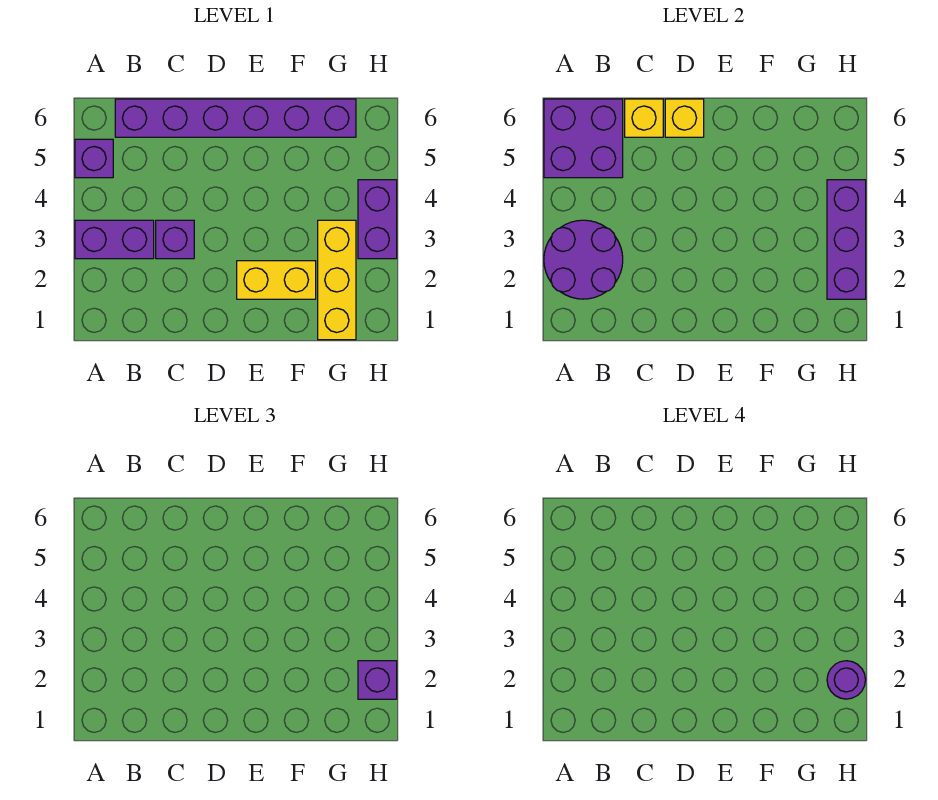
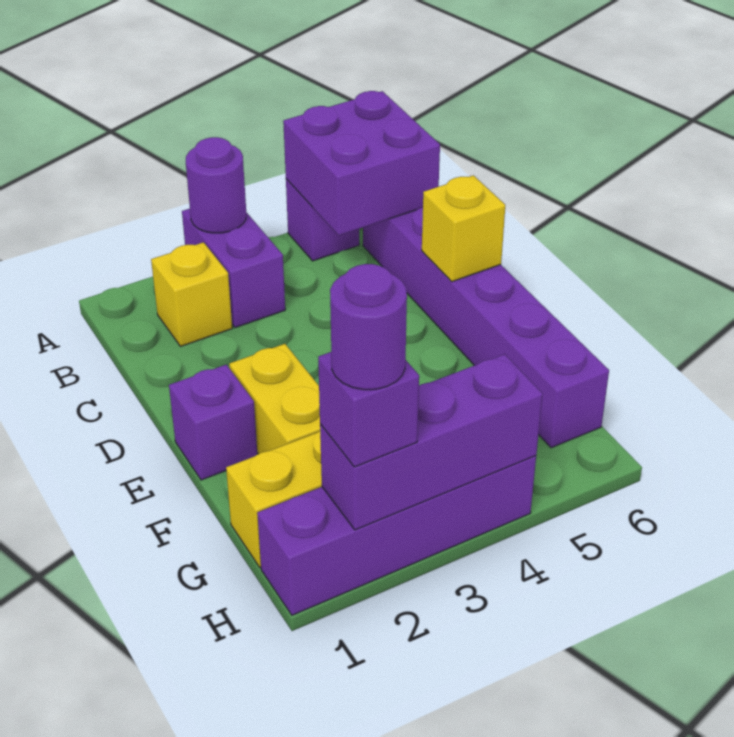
purple 2x2 round brick [544,220,623,299] -> purple 1x1 round brick [186,137,246,233]
purple 1x1 brick [156,220,194,259] -> purple 1x1 brick moved to [169,365,257,480]
yellow 1x1 brick [625,99,663,137] -> yellow 1x1 brick moved to [151,242,232,346]
purple 1x2 brick [358,180,397,259] -> purple 1x4 brick [257,456,536,615]

